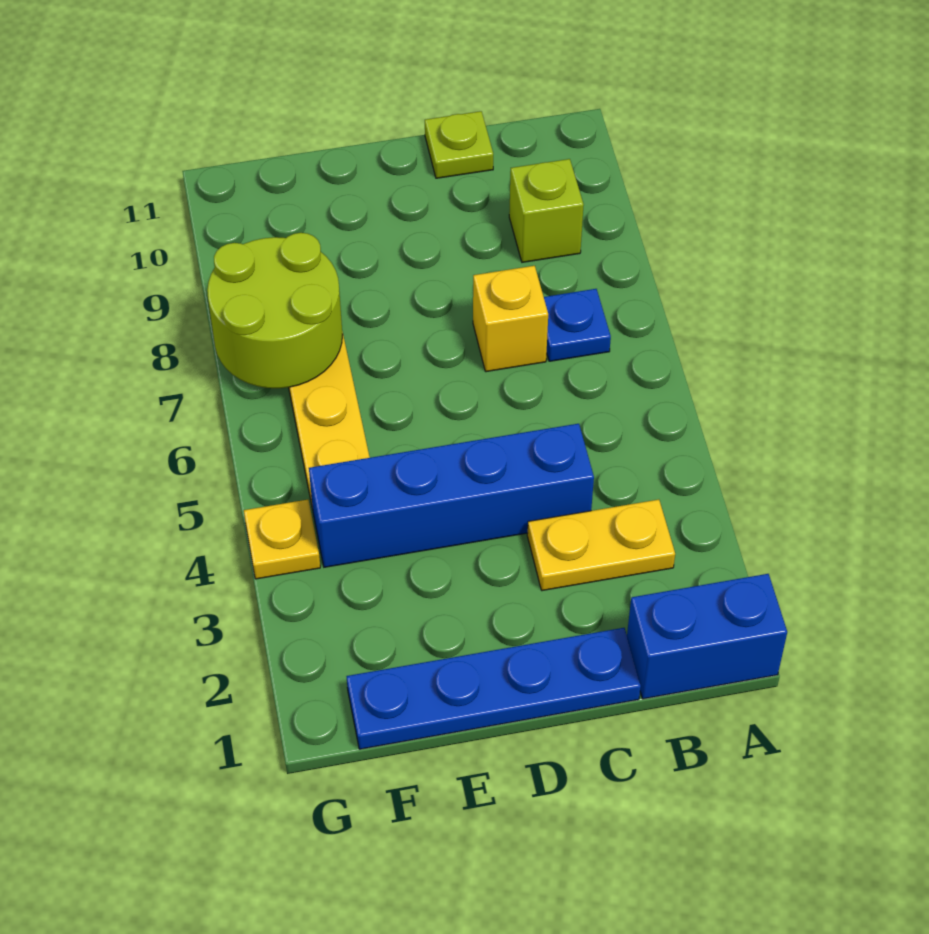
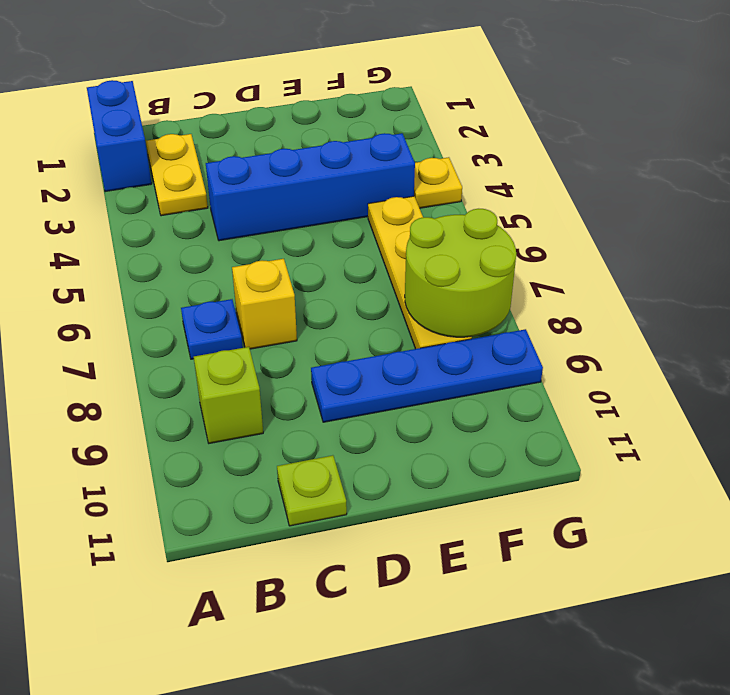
blue 1x2 brick [627,574,787,699] -> blue 1x2 brick turned to [87,80,152,192]
yellow 1x2 plate [527,500,675,591] -> yellow 1x2 plate turned to [146,134,208,216]
blue 1x4 plate [346,628,641,749] -> blue 1x4 plate moved to [311,329,543,422]

